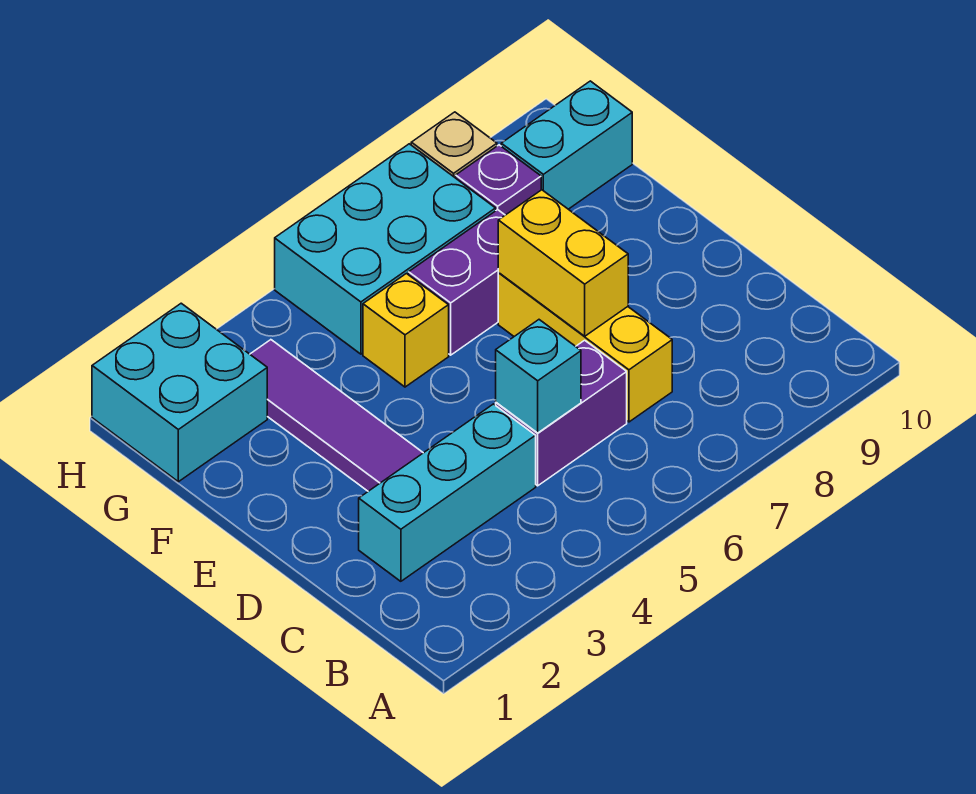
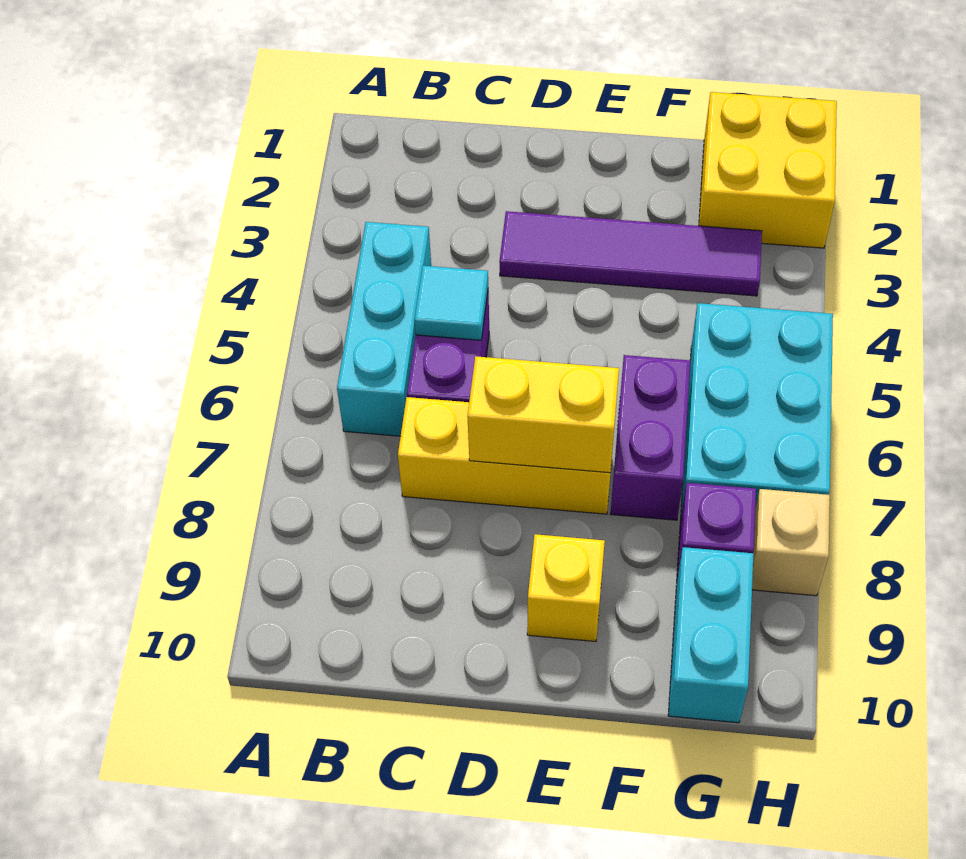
cyan 1x3 brick [359,404,536,581] -> cyan 1x3 brick moved to [337,222,431,436]
cyan 1x1 brick [496,320,581,433] -> cyan 1x1 tile [414,266,488,340]
yellow 1x1 brick [363,274,449,387] -> yellow 1x1 brick moved to [527,534,605,641]
cyan 2x2 brick [92,303,267,482] -> yellow 2x2 brick [699,92,837,248]

